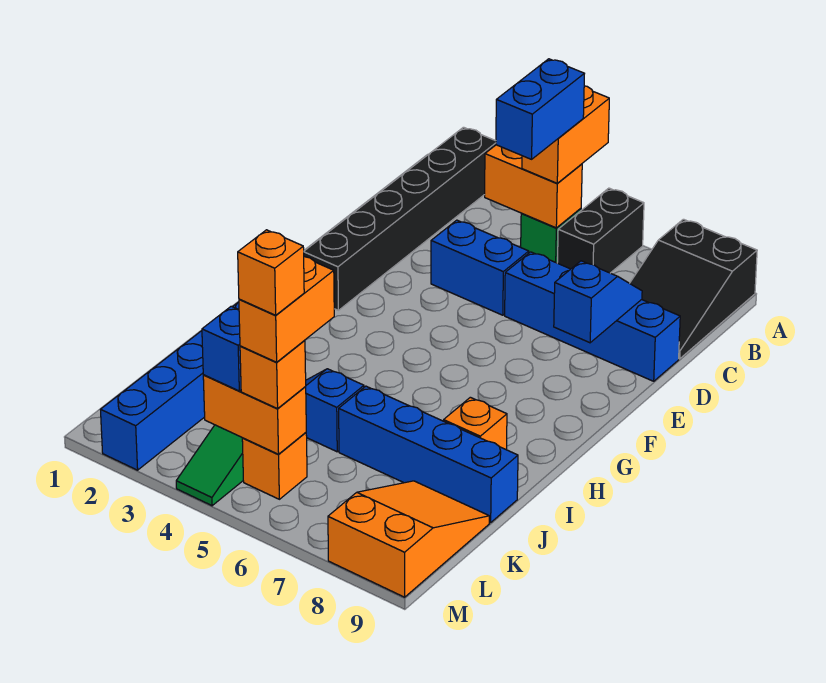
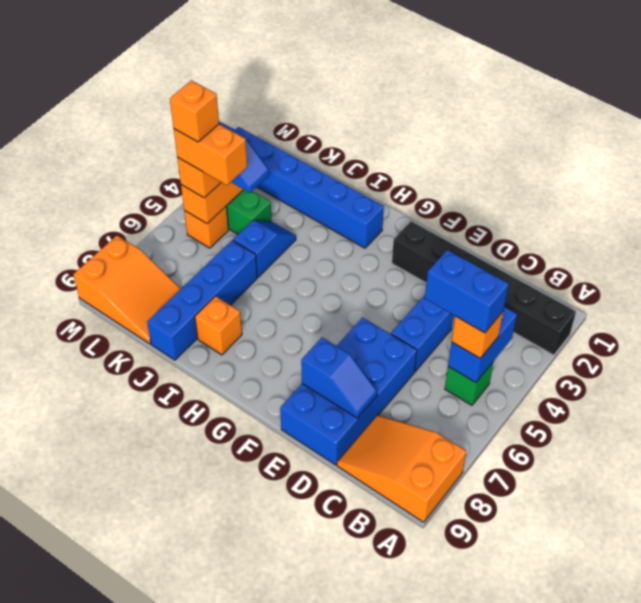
orange 1x2 brick [522,86,609,183] -> orange 1x1 brick [452,312,503,358]
black 1x2 brick [557,188,644,273] -> none
black 2x3 slope [630,219,757,359] -> orange 2x3 slope [337,415,466,522]
orange 1x2 brick [485,145,582,228] -> blue 1x2 brick [448,307,517,383]
blue 1x4 brick [505,252,680,381] -> blue 2x4 brick [280,318,417,465]

